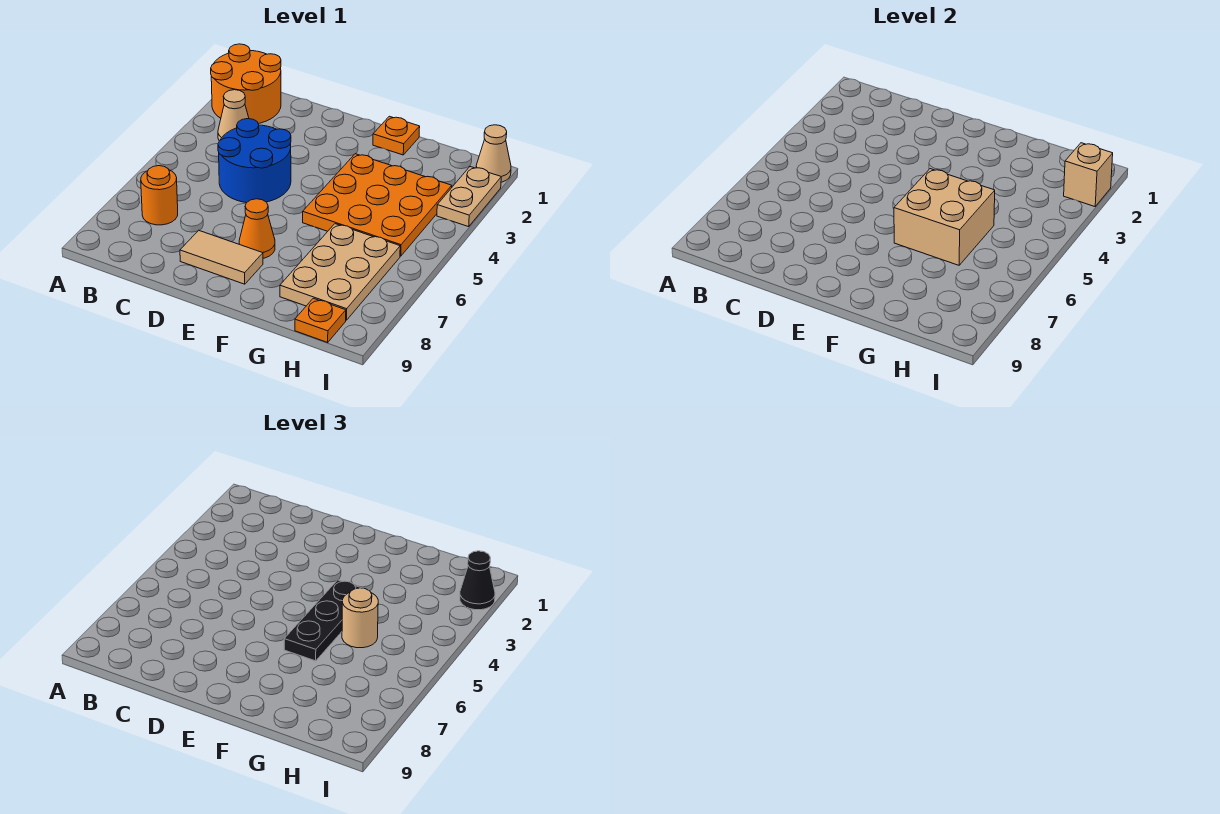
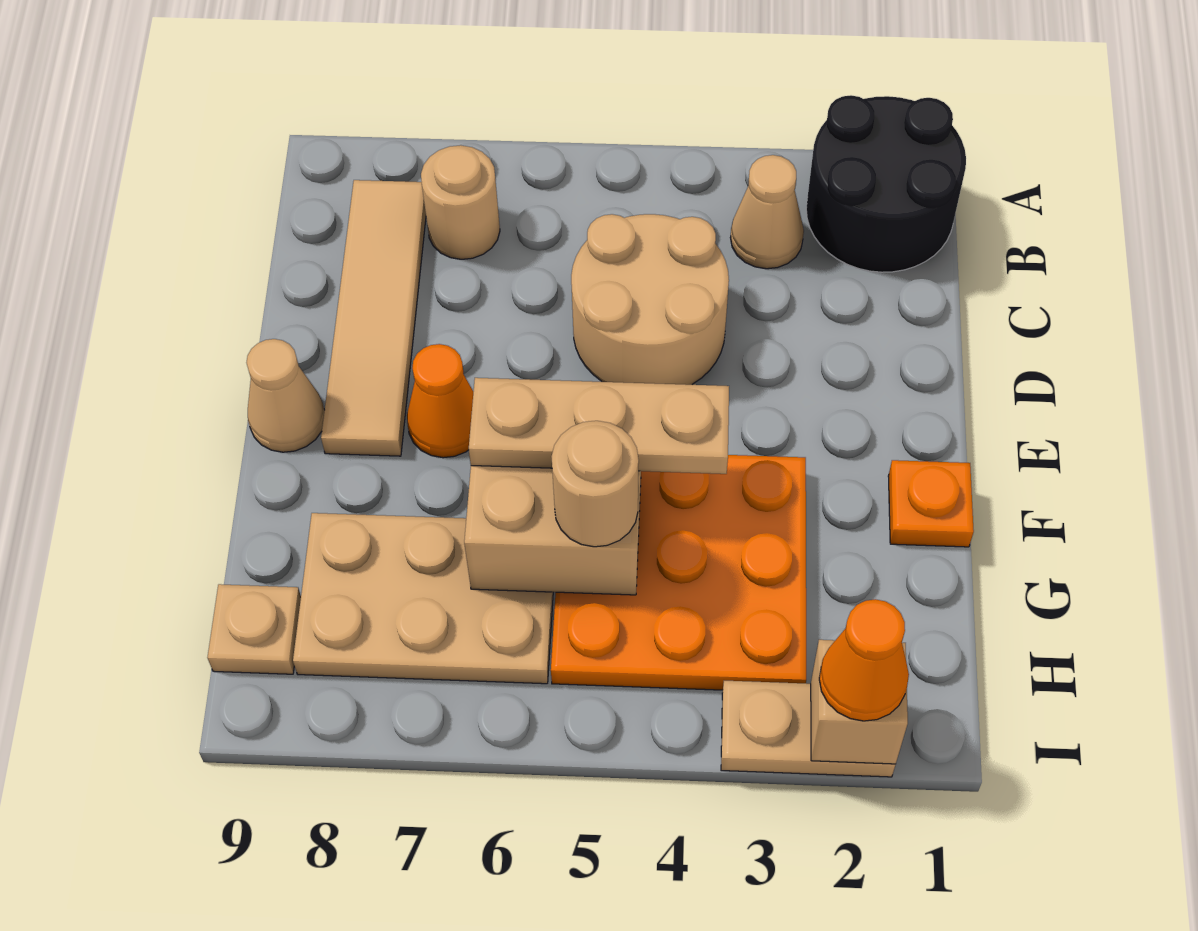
orange 2x2 round brick [211,44,281,124] -> black 2x2 round brick [806,95,966,272]
orange 1x1 round brick [141,166,178,225] -> tan 1x1 round brick [421,145,500,259]
blue 2x2 round brick [218,119,291,203] -> tan 2x2 round brick [571,214,729,385]
tan 1x2 tile [180,230,263,284] -> tan 1x4 tile [321,180,426,456]
black 1x3 plate [284,580,361,661] -> tan 1x3 plate [469,378,729,474]
orange 1x1 plate [295,298,346,342] -> tan 1x1 plate [207,584,301,674]
tan 1x1 cone [476,125,511,182] -> tan 1x1 cone moved to [246,339,325,452]
black 1x1 cone [460,551,495,610] -> orange 1x1 cone [819,599,909,721]

